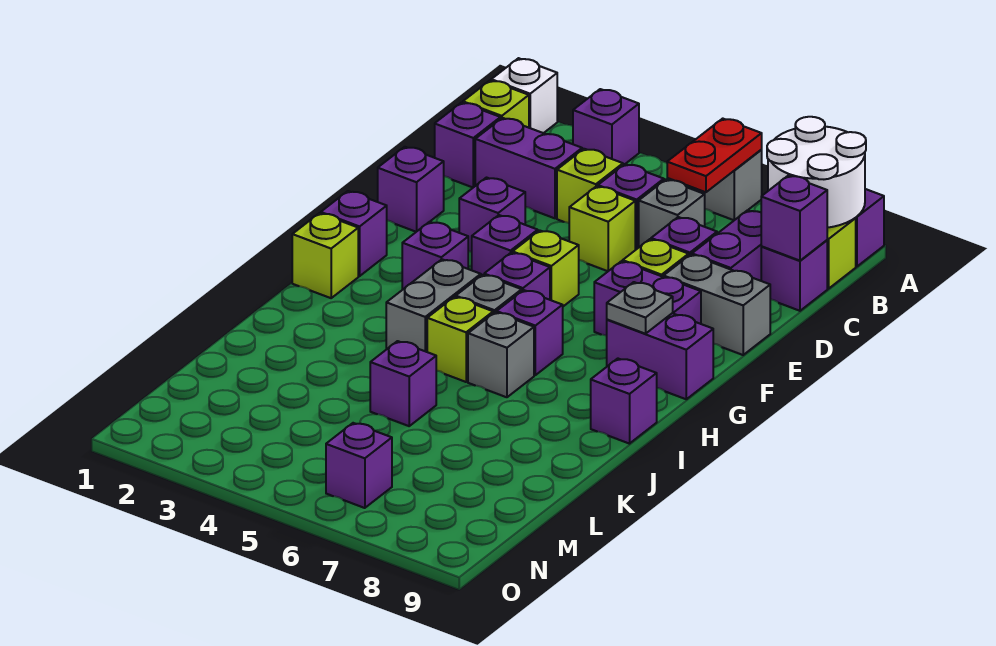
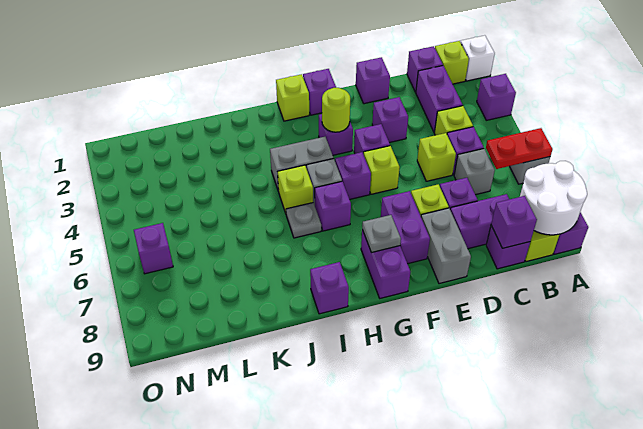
none -> lime 1x1 round brick [322,88,350,132]
grey 1x1 brick [468,312,534,397] -> grey 1x1 plate [286,203,321,238]
purple 1x1 brick [370,341,436,426] -> none

